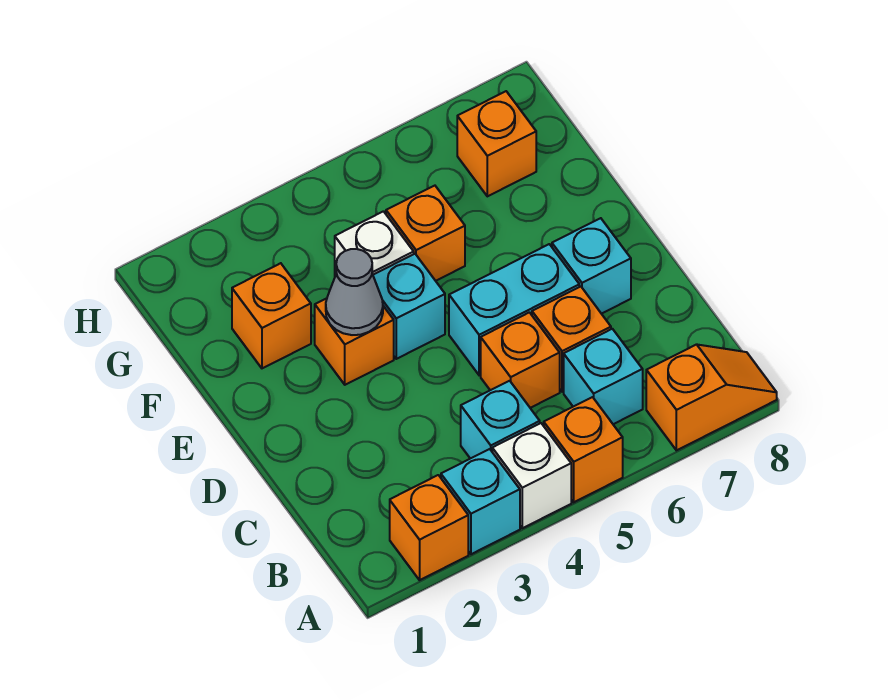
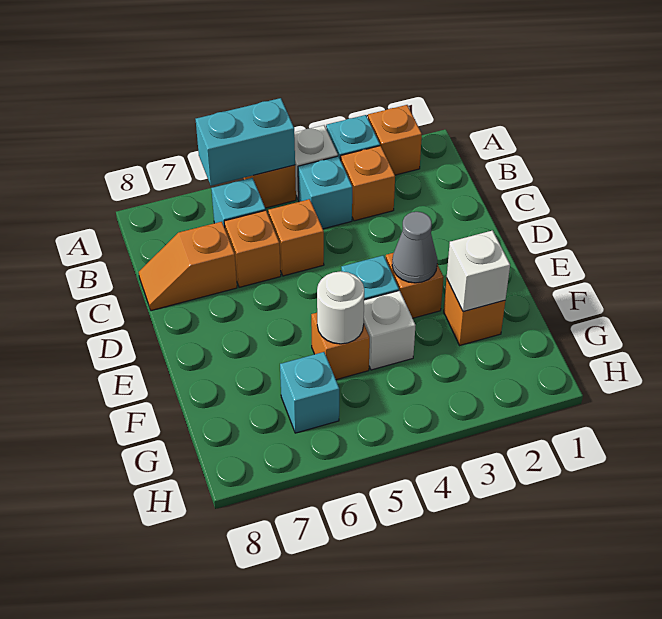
orange 1x2 slope [646,344,777,450] -> orange 1x2 slope moved to [139,222,237,311]
cyan 1x2 brick [449,244,579,375] -> cyan 1x2 brick moved to [196,98,295,186]
cyan 1x1 brick [552,218,631,314] -> cyan 1x1 brick moved to [280,352,339,433]
none -> white 1x1 brick [447,230,510,312]
none -> white 1x1 round brick [317,271,364,344]
orange 1x1 brick [457,91,536,196] -> orange 1x1 brick moved to [341,146,395,221]

